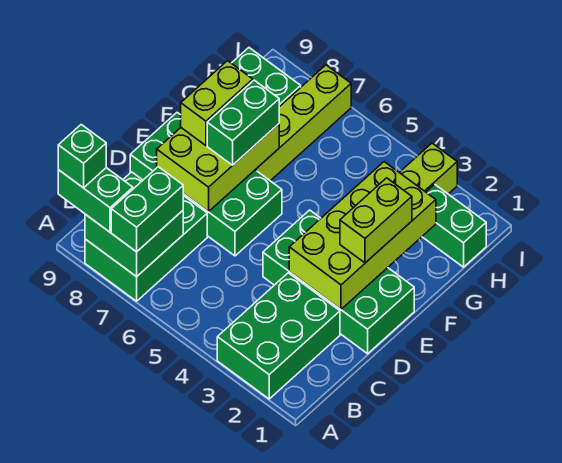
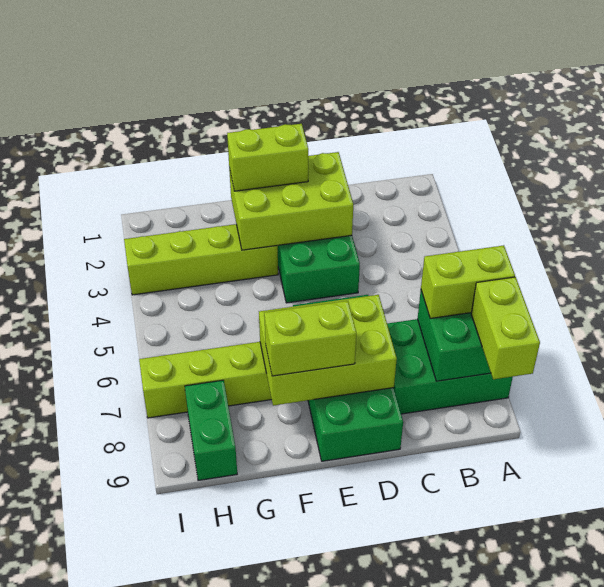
green 2x3 brick [217,273,340,399] -> none
green 1x2 brick [111,167,183,252] -> lime 1x2 brick [421,245,515,318]
green 1x2 brick [58,168,133,232] -> lime 1x2 brick [471,277,540,379]
green 1x1 brick [58,125,106,188] -> none
lime 2x4 brick [289,162,436,309] -> lime 2x3 brick [229,152,353,250]
green 1x2 brick [207,80,279,165] -> none
green 1x2 brick [422,184,486,267] -> none

